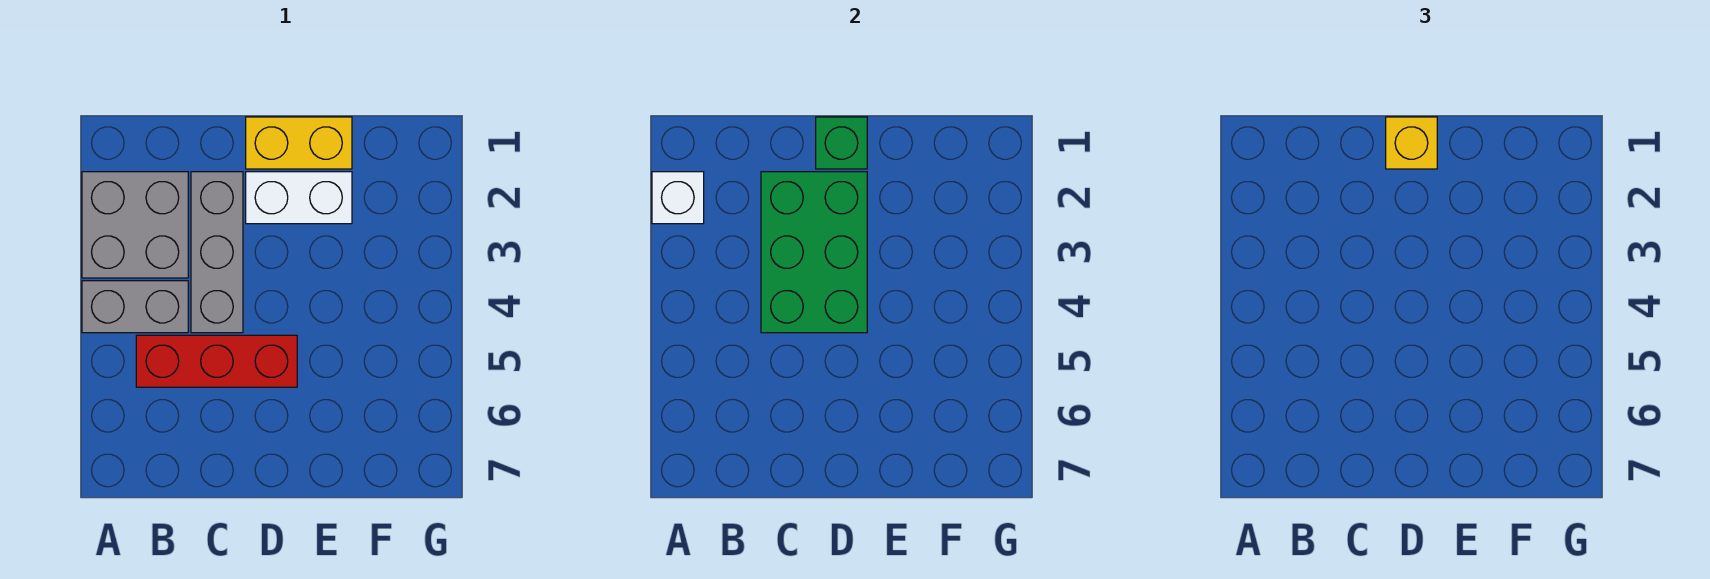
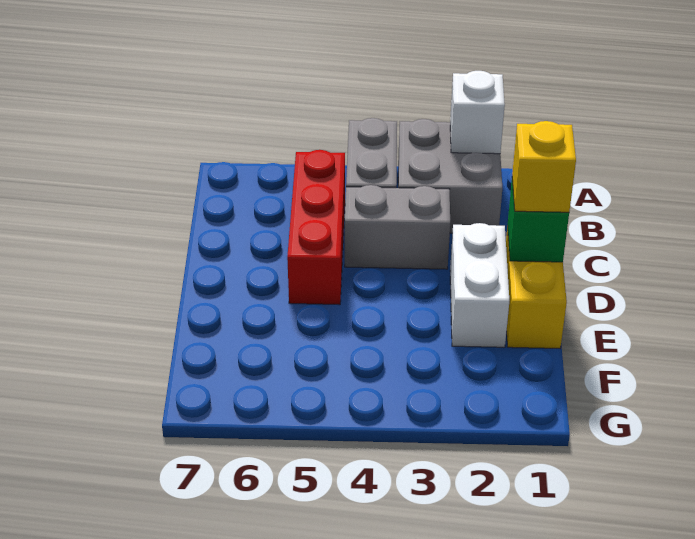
grey 1x3 brick [191,172,243,333] -> grey 1x2 brick [345,185,450,269]
green 2x3 brick [761,172,867,333] -> none

